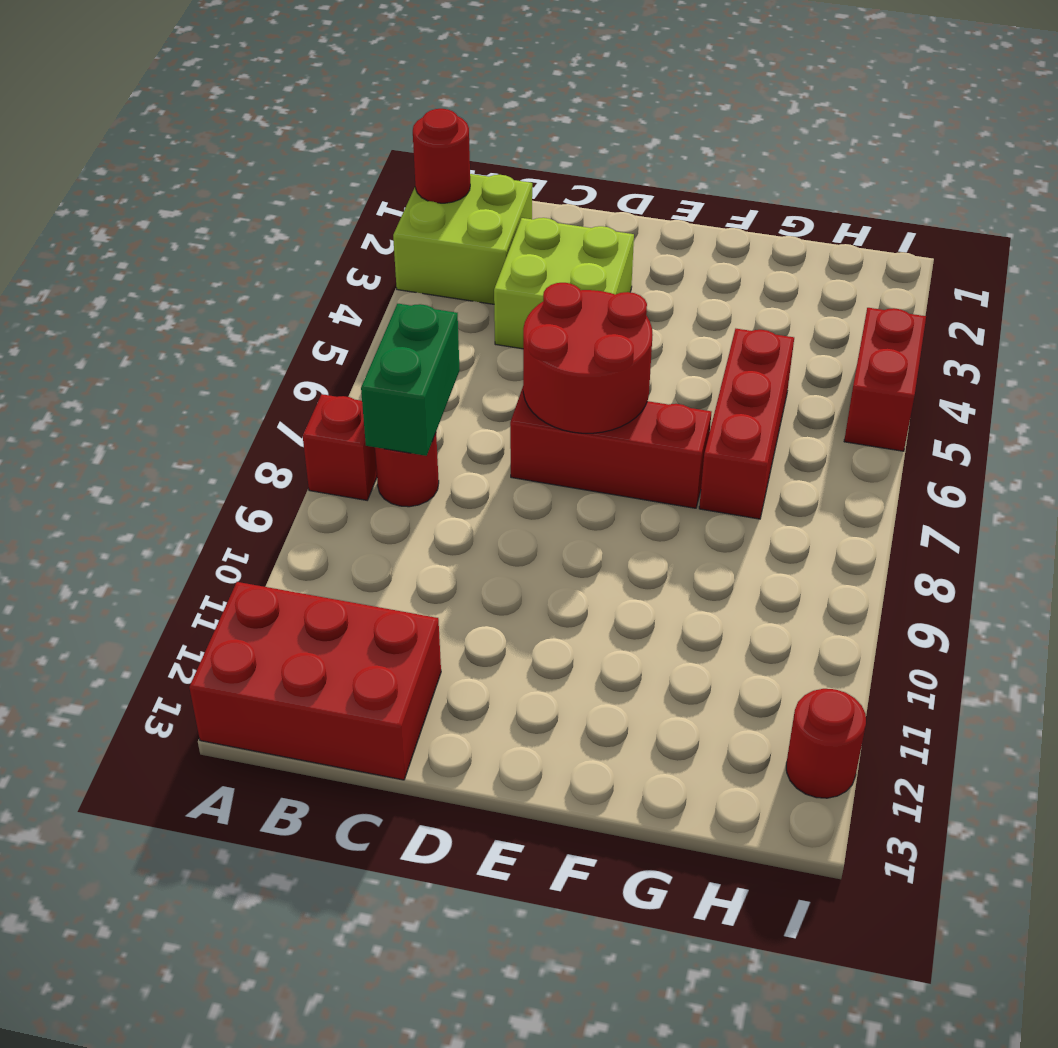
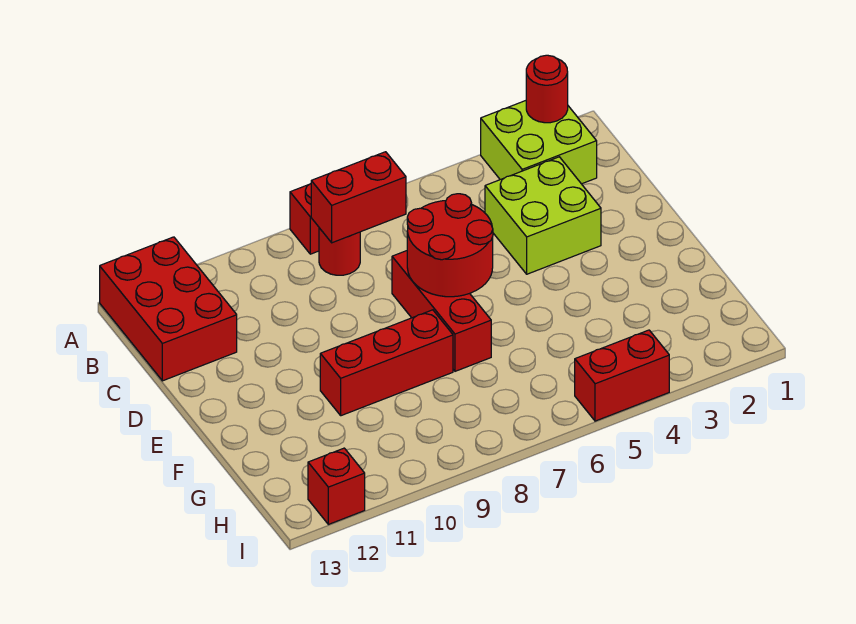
green 1x2 brick [361,304,460,456] -> red 1x2 brick [311,152,406,243]
red 1x3 brick [699,329,794,519] -> red 1x3 brick moved to [320,310,453,416]
red 1x1 round brick [786,689,866,798] -> red 1x1 brick [308,448,365,524]

